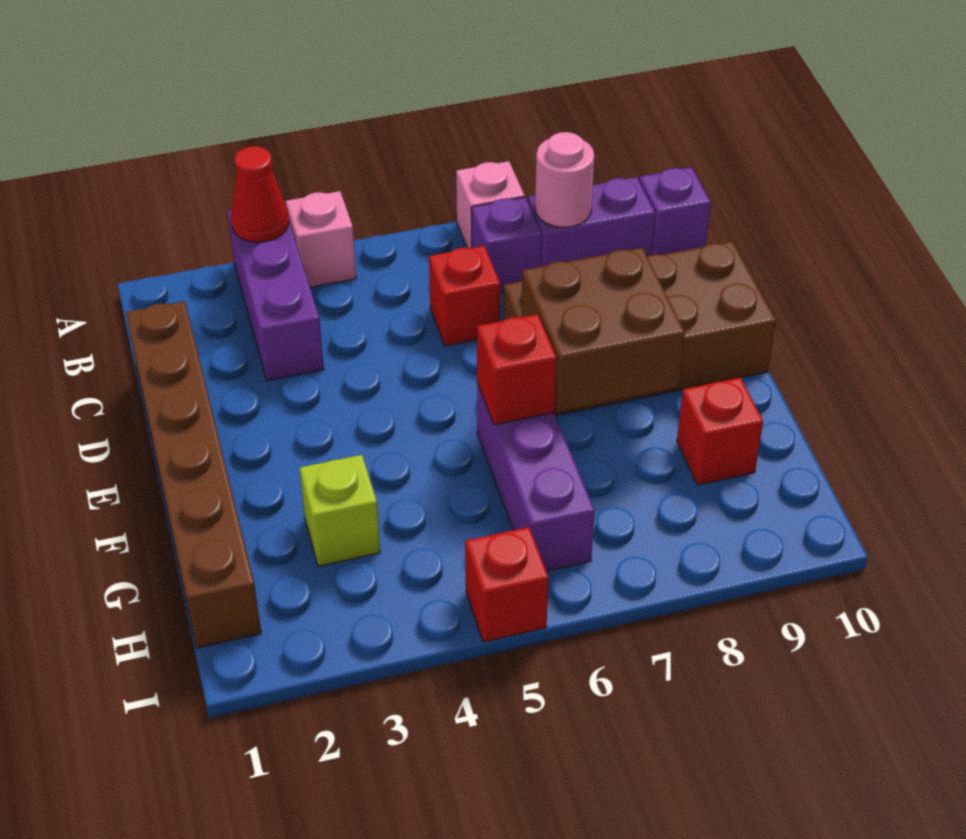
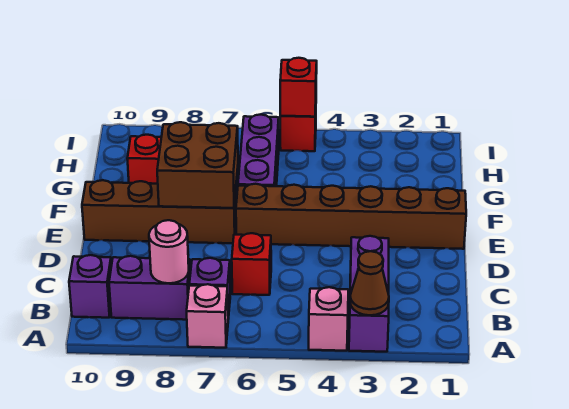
red 1x1 cone [231,146,289,242] -> brown 1x1 cone [350,251,389,315]
brown 1x6 brick [126,301,261,648] -> brown 1x6 brick turned to [236,184,466,249]
brown 2x4 brick [504,241,776,416] -> brown 1x4 brick [82,180,236,243]
red 1x1 brick [477,314,556,425] -> red 1x1 brick moved to [280,58,317,117]
lime 1x1 brick [300,455,380,566] -> none

